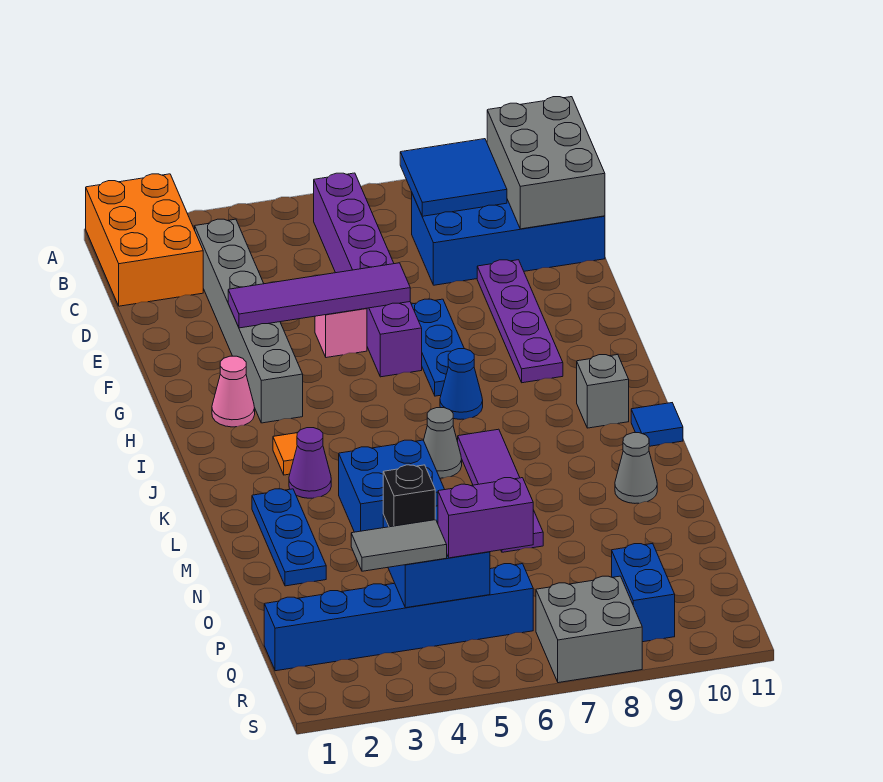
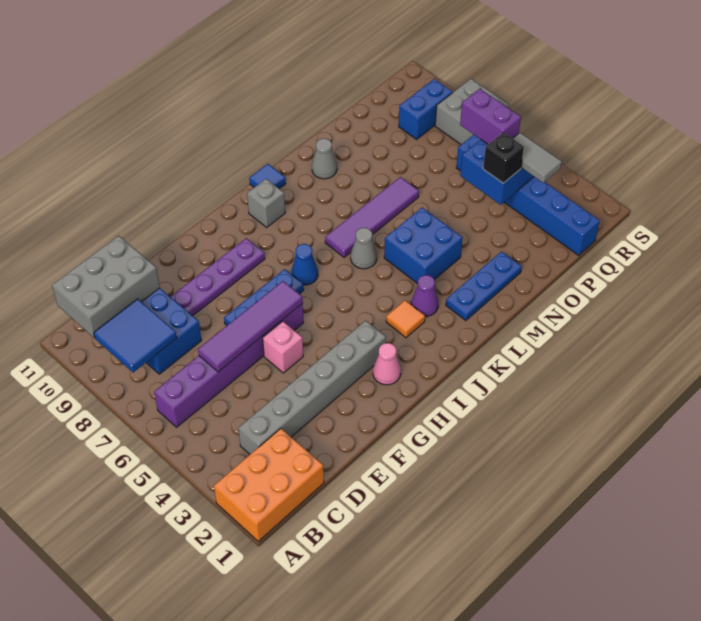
purple 1x4 tile [228,263,410,328] -> purple 1x4 tile turned to [198,281,303,372]

